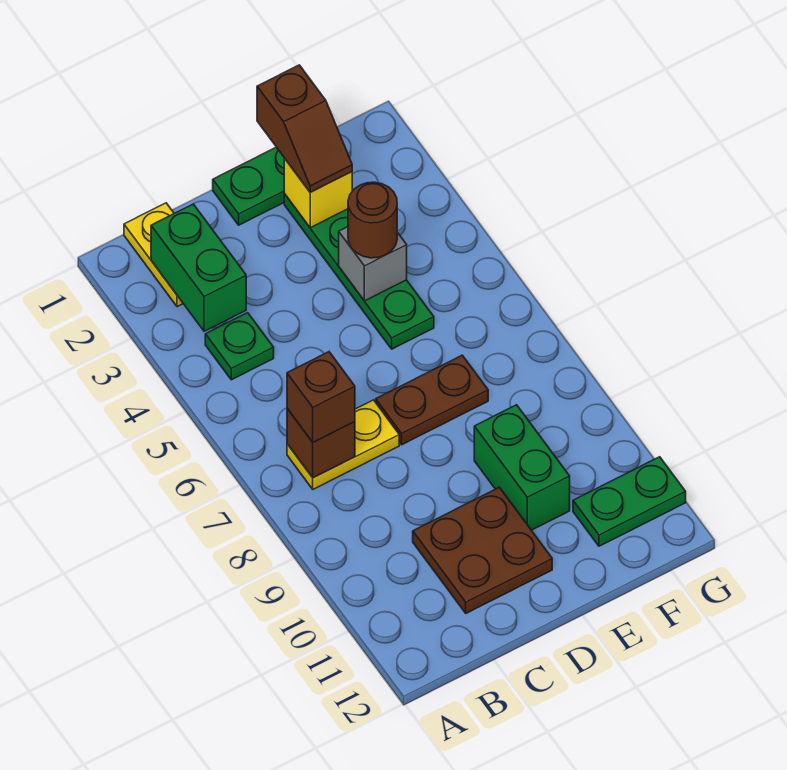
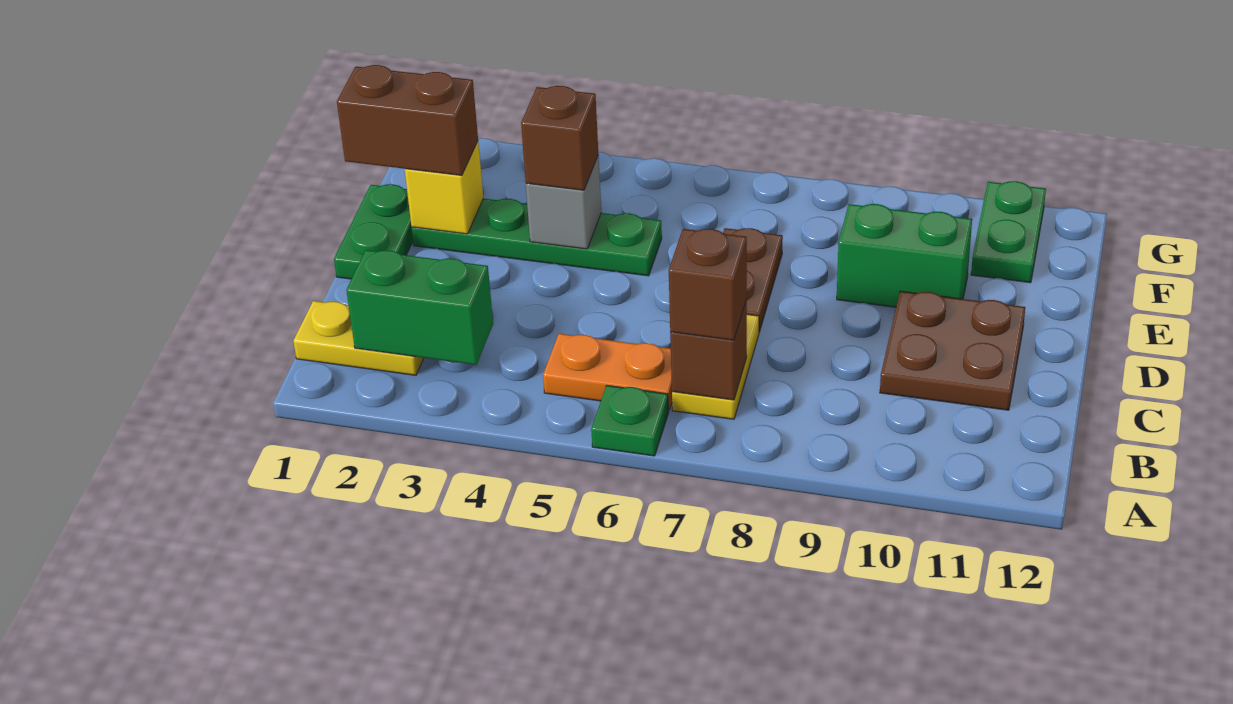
green 1x1 plate [205,313,274,380] -> green 1x1 plate moved to [591,386,669,456]
none -> orange 1x2 plate [543,334,672,410]
brown 1x2 slope [257,65,352,192] -> brown 1x2 brick [337,65,478,176]
brown 1x1 round brick [348,182,397,258] -> brown 1x1 brick [521,86,598,190]

